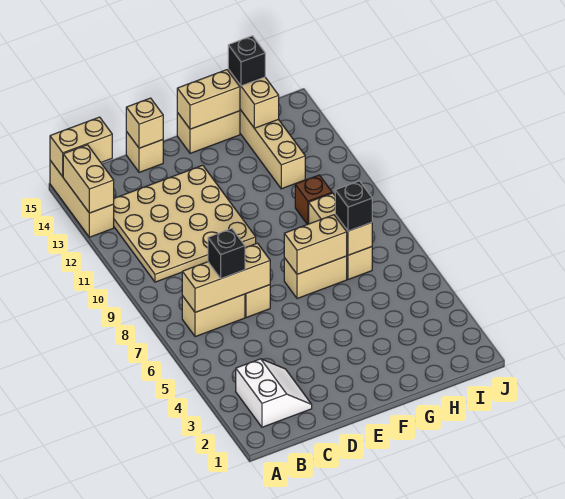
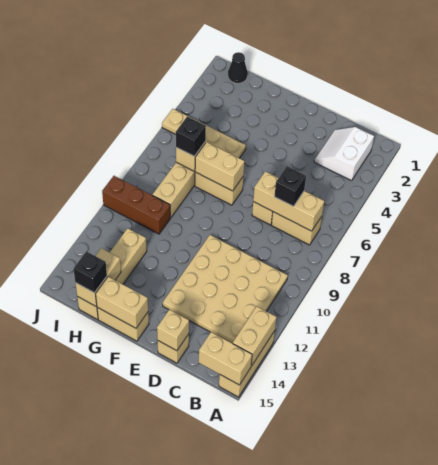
none -> tan 1x4 plate [162,109,246,158]
brown 1x1 brick [295,175,332,225] -> brown 1x3 brick [102,176,170,234]
none -> black 1x1 cone [228,52,248,83]

